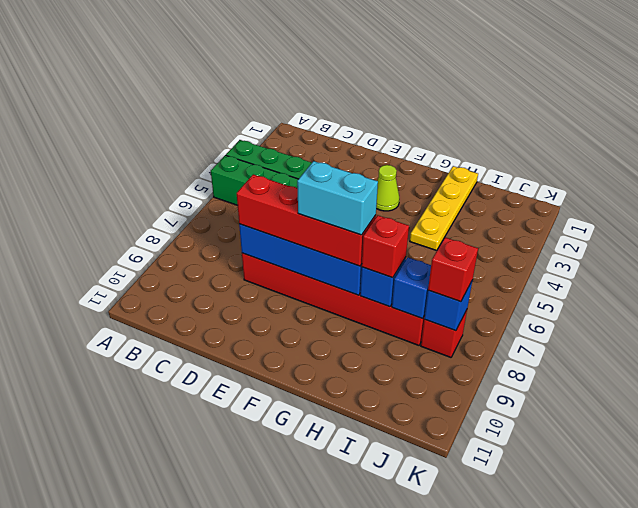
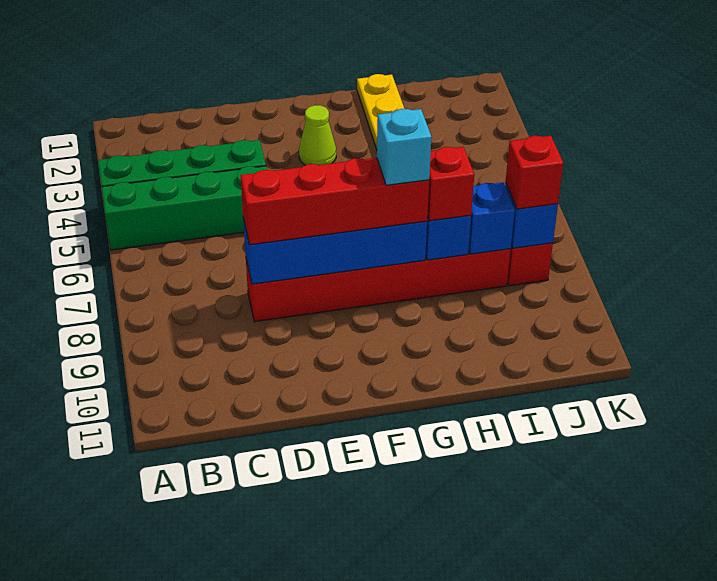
cyan 1x2 brick [297,161,378,235] -> cyan 1x1 brick [377,109,432,185]

